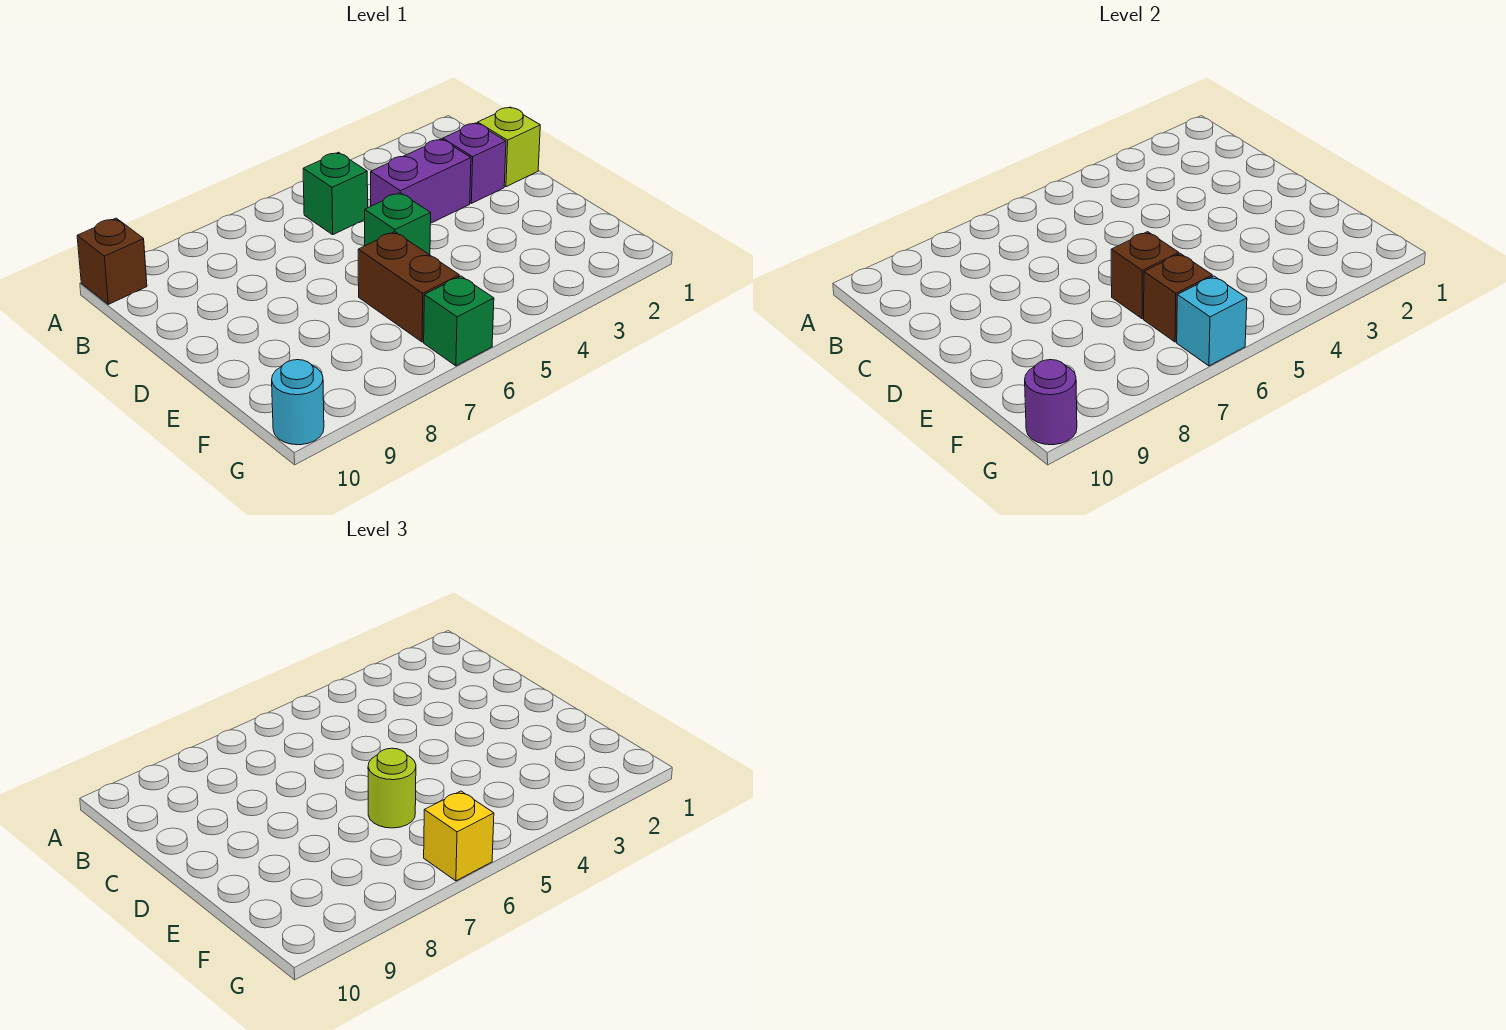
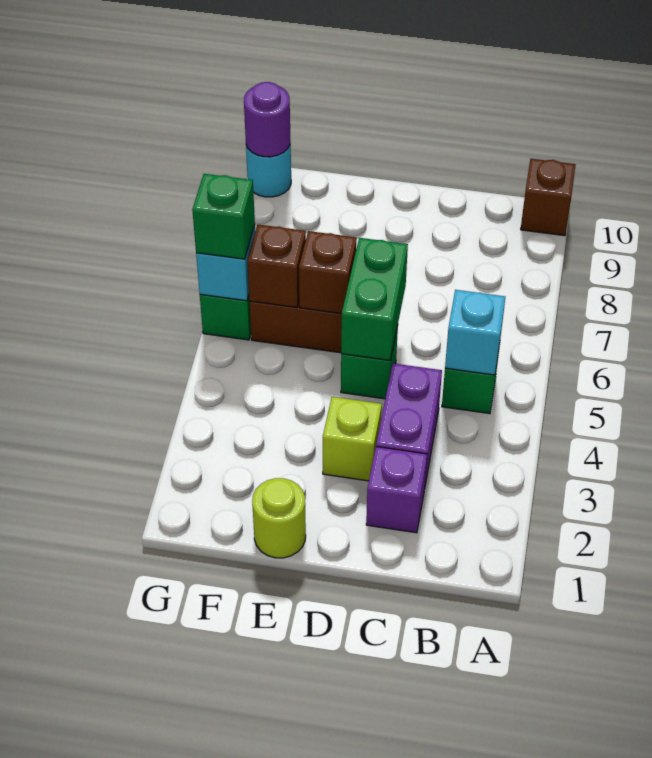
none -> cyan 1x1 brick [445,290,505,375]
lime 1x1 brick [478,107,540,187] -> lime 1x1 brick moved to [323,397,382,481]
none -> green 1x2 brick [341,238,408,360]
lime 1x1 round brick [368,748,416,828] -> lime 1x1 round brick moved to [252,478,306,558]
yellow 1x1 brick [424,791,494,881] -> green 1x1 brick [192,174,255,259]

